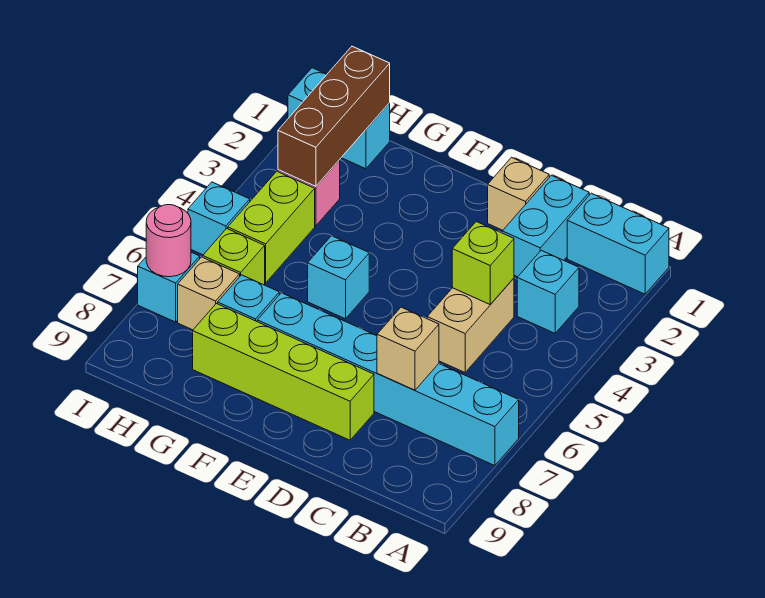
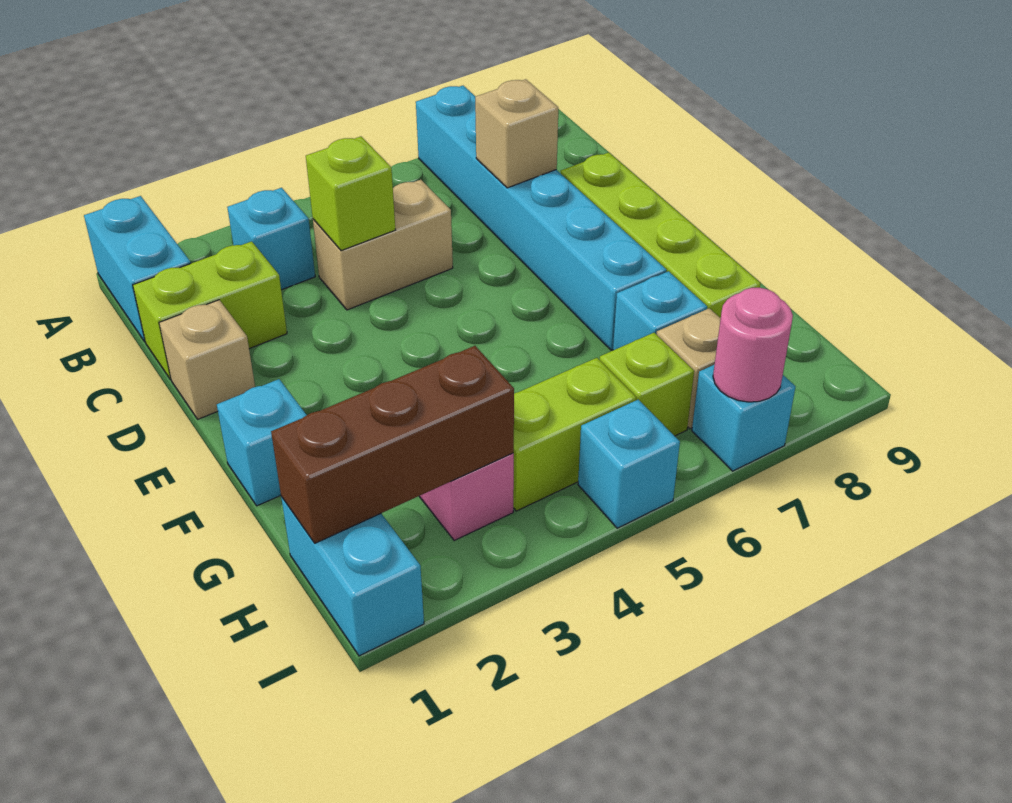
cyan 1x2 brick [502,175,589,277] -> lime 1x2 brick [133,241,287,380]
cyan 1x1 brick [308,236,369,319] -> cyan 1x1 brick moved to [217,379,307,506]

